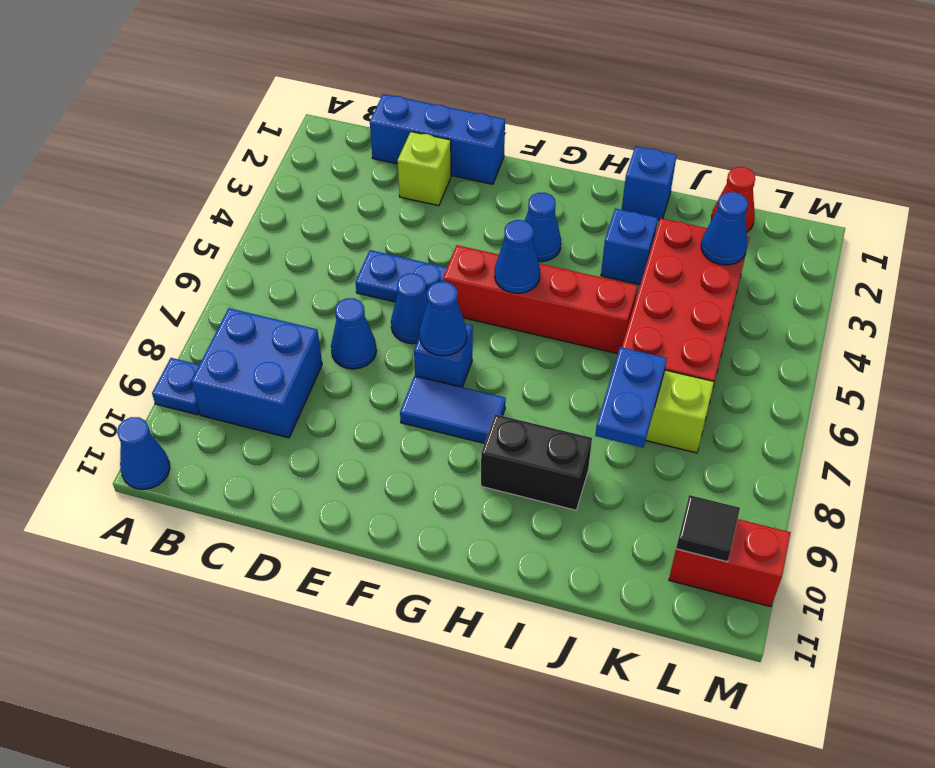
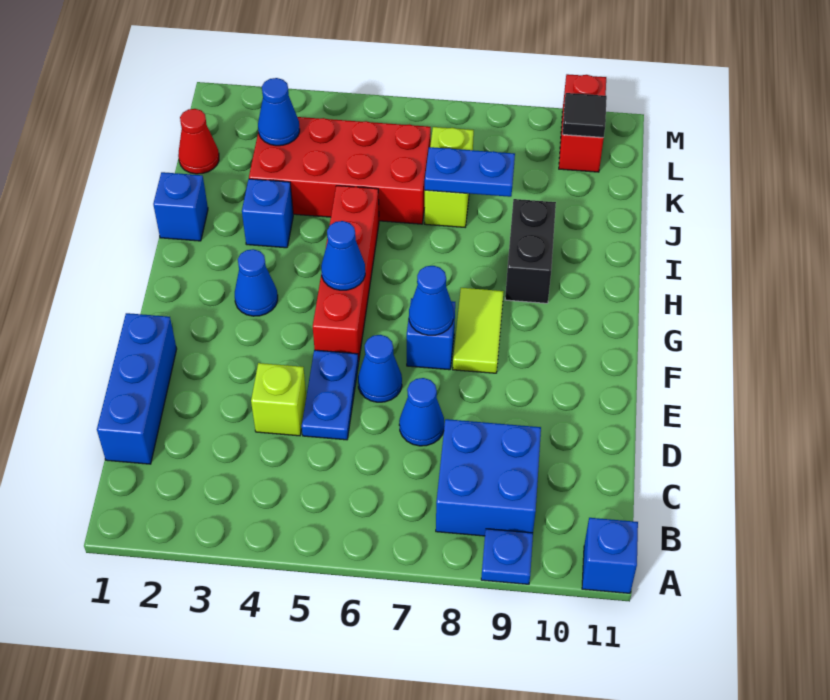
blue 1x1 cone [117,417,170,489] -> blue 1x1 brick [582,518,638,593]
lime 1x1 brick [397,132,451,206] -> lime 1x1 brick moved to [251,363,306,436]
blue 1x2 tile [400,376,506,444] -> lime 1x2 tile [453,288,504,373]

